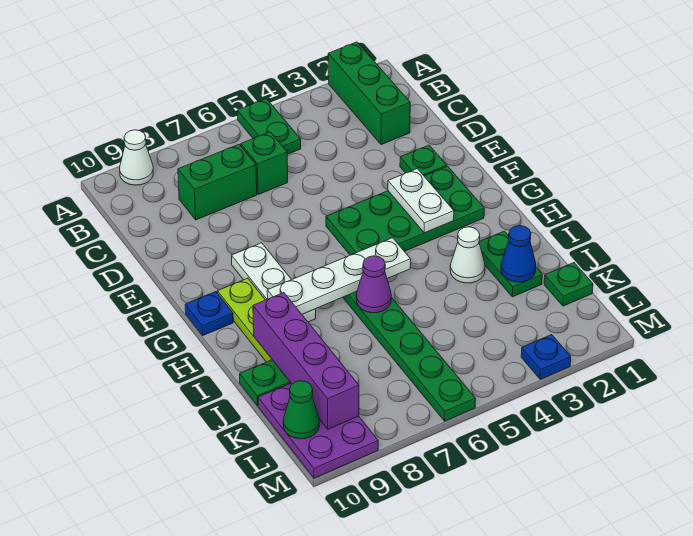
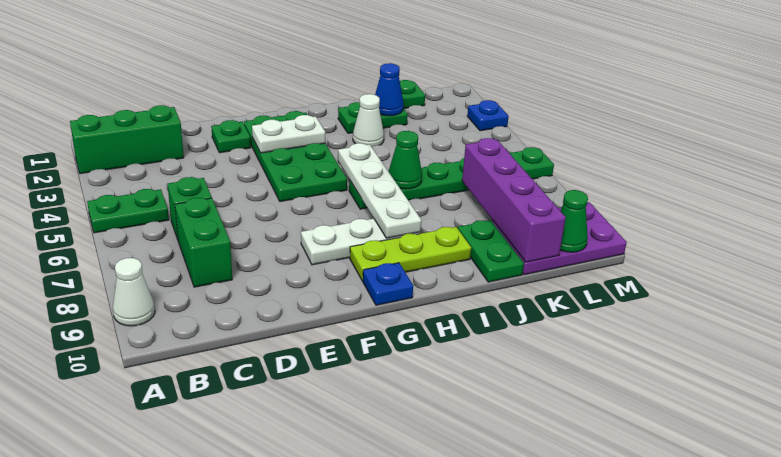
purple 1x1 cone [356,256,391,313] -> green 1x1 cone [388,131,422,189]
purple 1x4 brick [253,293,359,429] -> purple 1x4 brick turned to [462,138,566,262]

